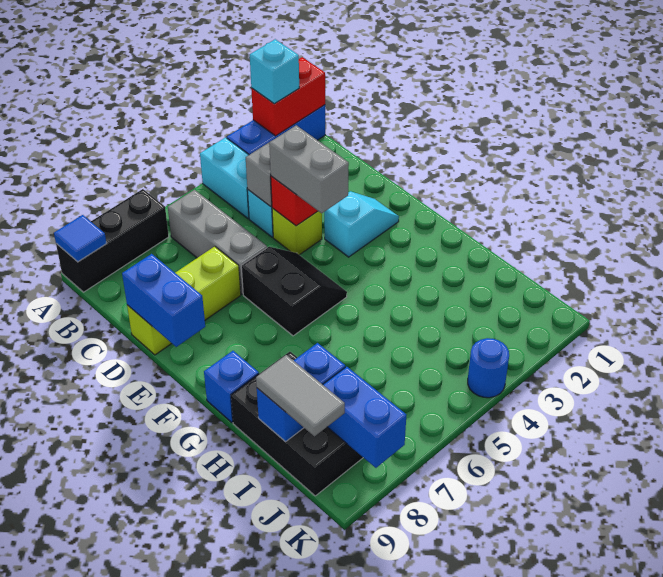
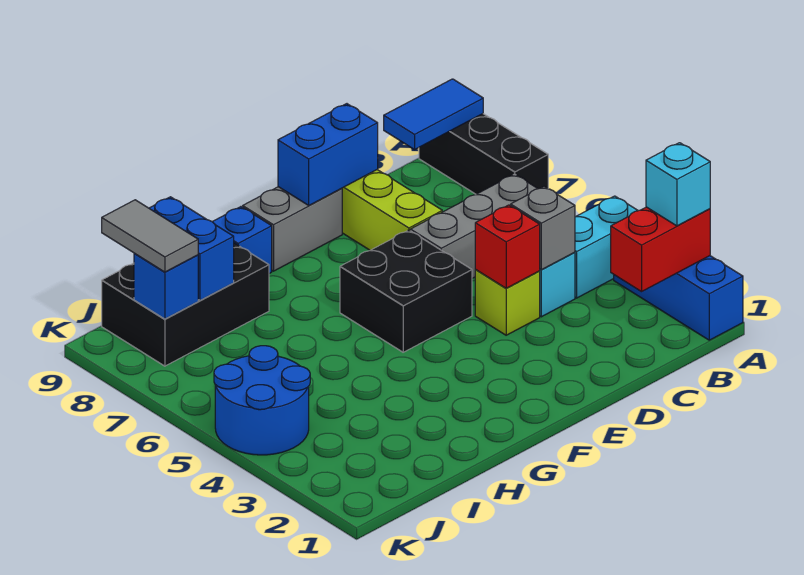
red 1x2 brick [251,57,325,136] -> red 1x2 brick turned to [611,207,710,292]
blue 1x1 tile [54,215,107,262] -> blue 1x2 tile [384,79,483,149]
grey 1x2 brick [269,125,349,213] -> grey 1x2 brick moved to [243,187,342,271]
cyan 1x2 slope [324,191,399,257] -> none
black 2x2 slope [241,247,347,336] -> black 2x2 brick [340,230,472,352]
grey 1x2 tile [256,355,345,436] -> grey 1x2 tile turned to [102,200,198,272]
blue 1x2 brick [323,367,406,468] -> blue 1x1 brick [134,253,198,319]
blue 1x1 round brick [468,338,509,398] -> blue 2x2 round brick [214,346,310,455]

